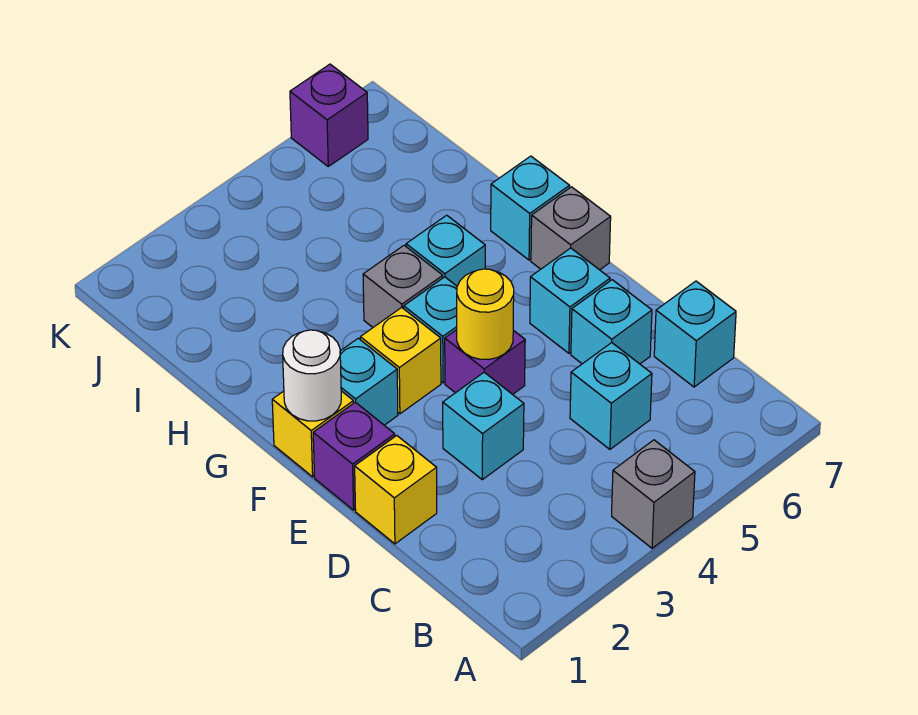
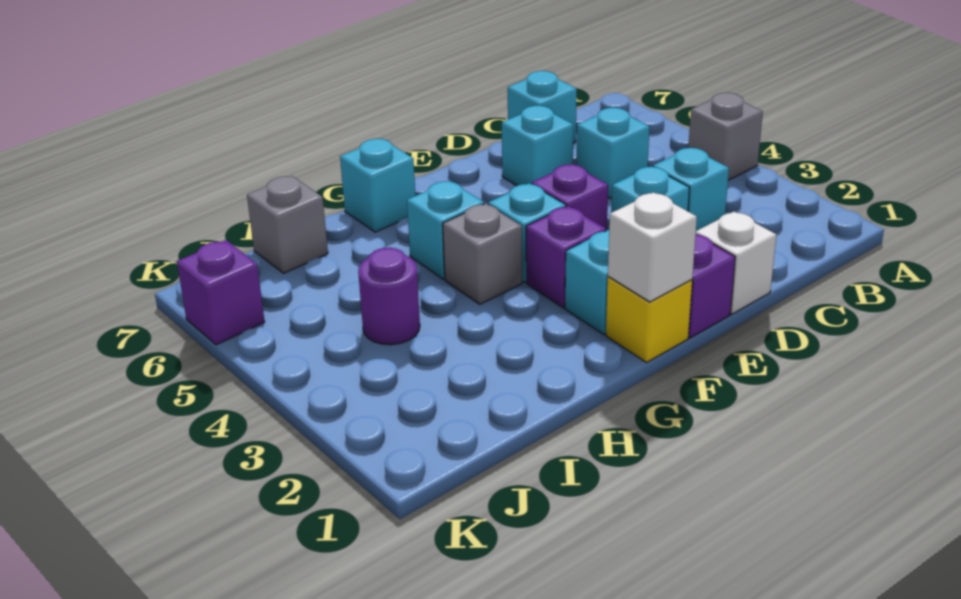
yellow 1x1 brick [355,436,437,544] -> white 1x1 brick [696,212,776,314]
yellow 1x1 round brick [457,269,514,360] -> none
cyan 1x1 brick [530,248,610,353] -> cyan 1x1 brick moved to [653,148,729,231]
white 1x1 round brick [283,330,341,421] -> white 1x1 brick [608,192,697,302]
yellow 1x1 brick [360,307,441,414] -> purple 1x1 brick [526,206,606,308]
grey 1x1 brick [531,187,611,270] -> grey 1x1 brick moved to [247,176,328,273]
none -> purple 1x1 round brick [358,248,420,345]

